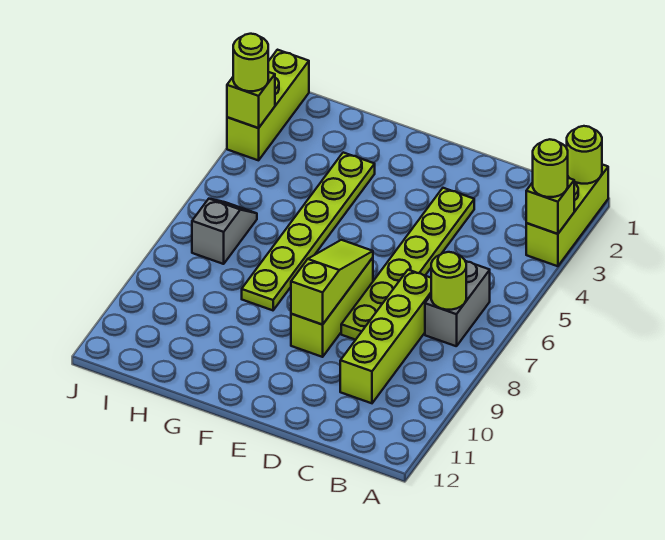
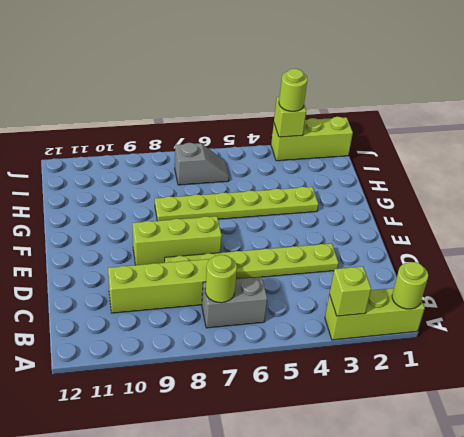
lime 1x1 round brick [533,139,568,197] -> none
lime 1x3 slope [291,240,373,325] -> none

